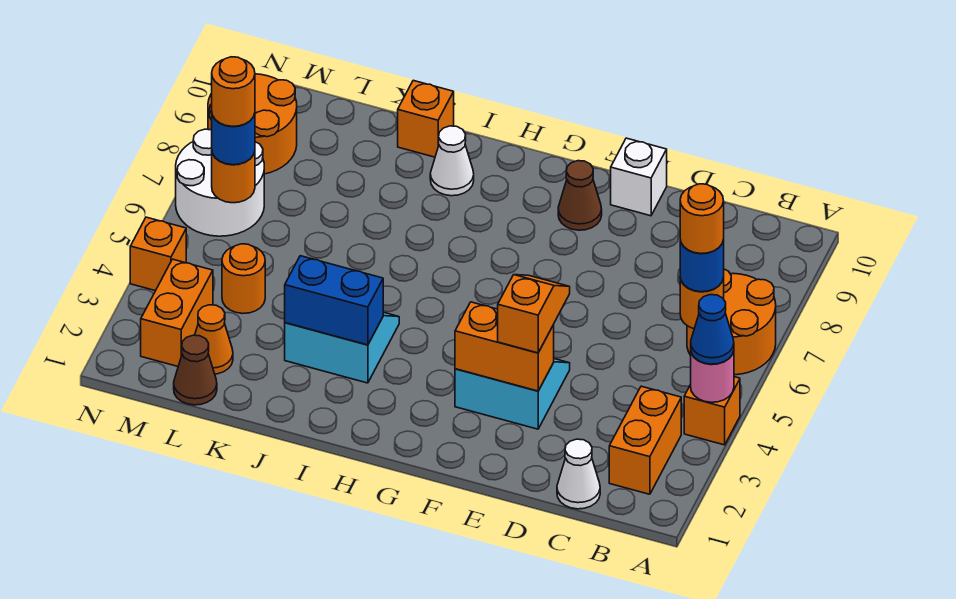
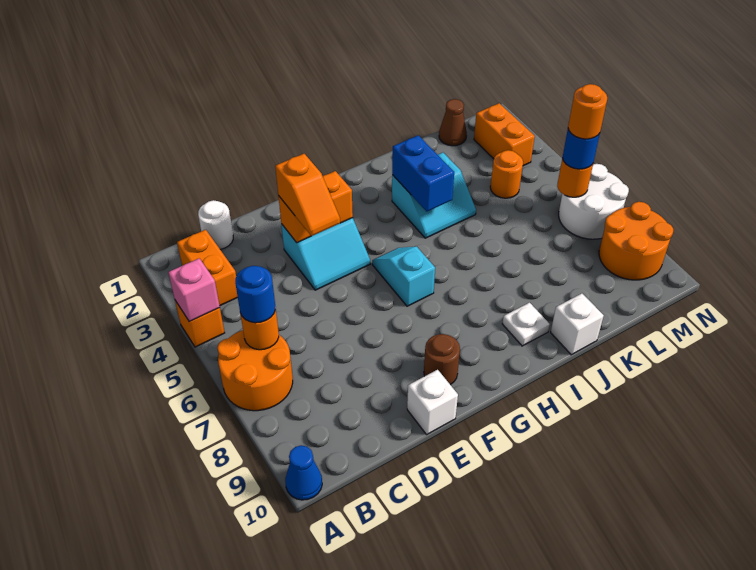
pink 1x1 round brick [691,351,734,402] -> pink 1x1 brick [168,258,220,322]
blue 1x1 cone [691,295,734,364] -> blue 1x1 cone moved to [285,445,322,500]
orange 1x1 round brick [680,184,724,253] -> none
white 1x1 cone [557,439,600,509] -> white 1x1 round brick [198,200,233,249]
brown 1x1 cone [558,161,602,230] -> brown 1x1 round brick [424,334,460,385]
none -> cyan 1x2 slope [372,247,435,306]
blue 1x2 brick [285,256,383,345] -> blue 1x2 brick turned to [392,135,454,211]
white 1x1 cone [430,126,474,196] -> white 1x1 plate [502,303,550,346]
orange 1x1 brick [398,80,454,157] -> white 1x1 brick [551,294,604,355]
orange 1x1 cone [195,305,233,374] -> none
orange 1x1 brick [130,217,186,291] -> none

